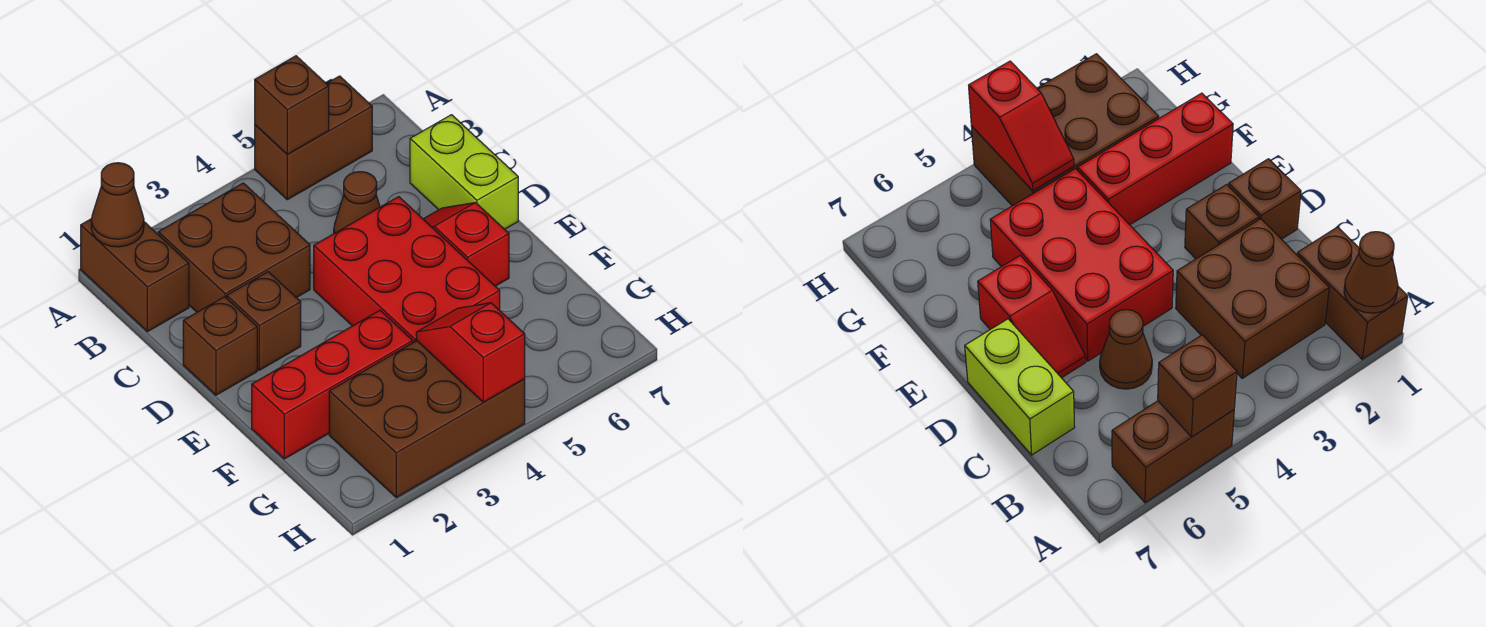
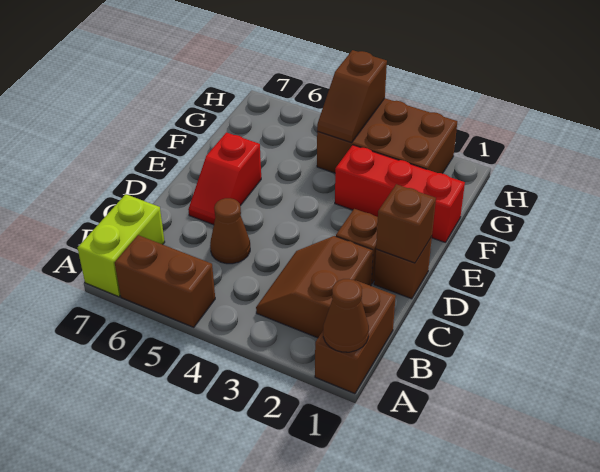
brown 1x1 brick [255,56,329,154] -> brown 1x1 brick moved to [376,184,436,263]
brown 2x2 brick [158,183,310,312] -> brown 2x2 slope [256,236,373,338]
lime 1x2 brick [410,115,518,229] -> lime 1x2 brick moved to [78,194,165,297]
red 2x3 brick [314,197,500,342] -> none
red 1x2 slope [416,303,525,402] -> brown 1x2 slope [317,50,387,143]

